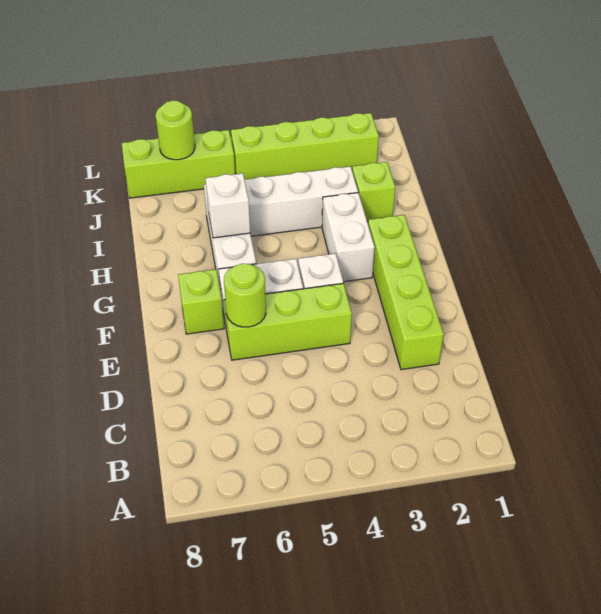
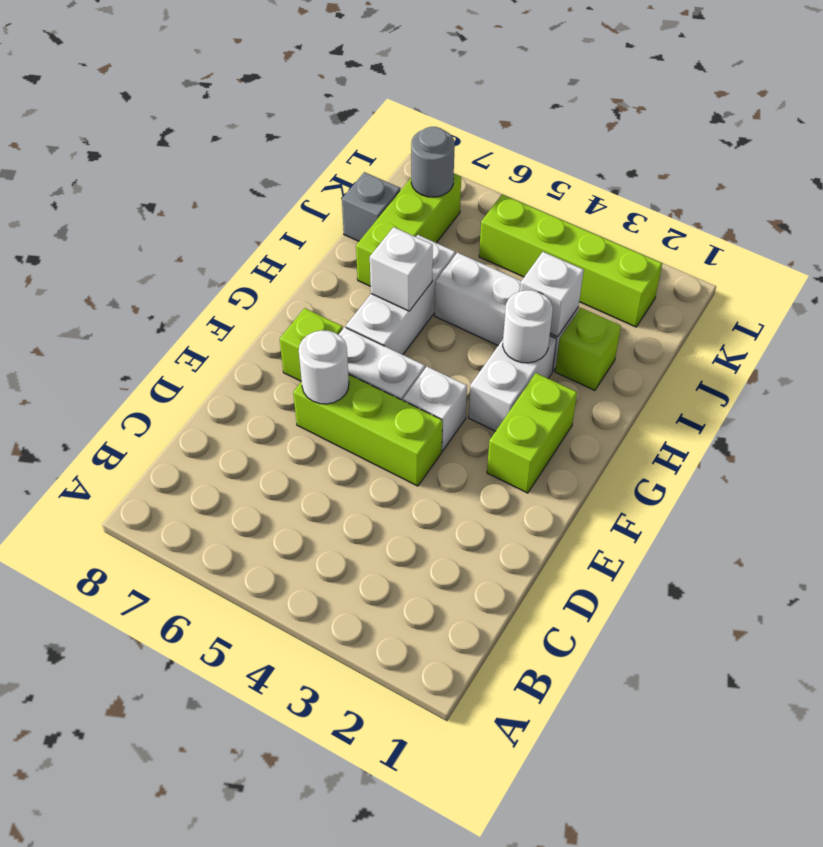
lime 1x4 brick [368,215,444,370] -> lime 1x2 brick [487,373,577,493]
lime 1x1 round brick [224,264,266,327] -> white 1x1 round brick [299,330,349,404]
none -> white 1x1 round brick [503,290,553,363]
none -> white 1x1 brick [520,252,584,337]
none -> grey 1x1 brick [342,172,400,241]
lime 1x3 brick [122,130,235,198] -> lime 1x3 brick turned to [356,174,461,286]
lime 1x1 round brick [156,101,195,160] -> grey 1x1 round brick [411,127,455,197]

